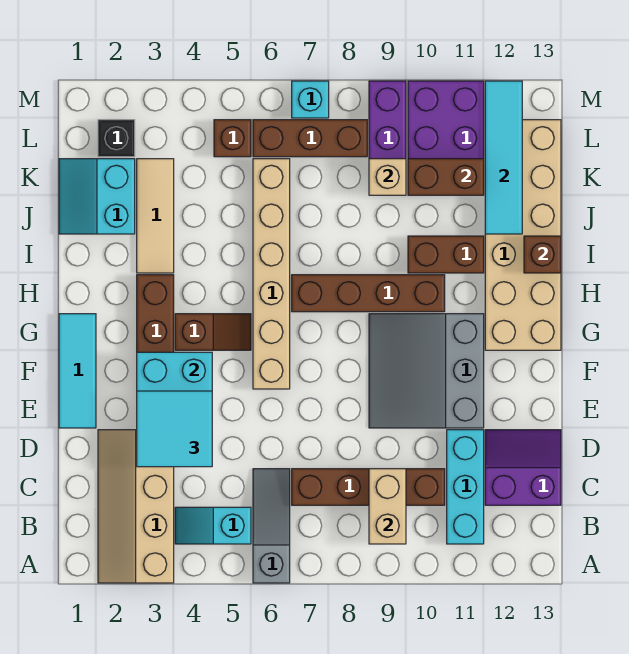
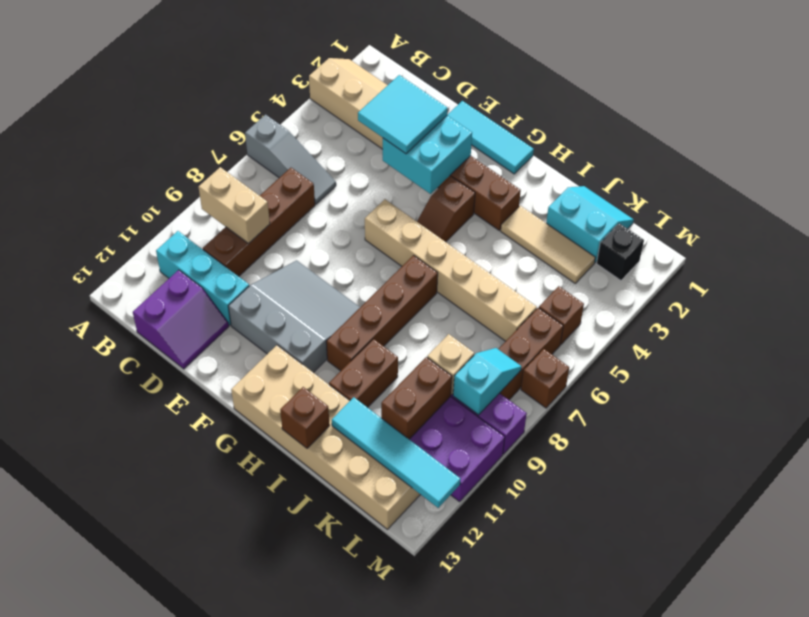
cyan 1x2 slope [175,507,251,544] -> cyan 1x2 slope moved to [453,348,522,415]
cyan 1x1 brick [292,81,329,118] -> brown 1x1 brick [521,349,569,408]

